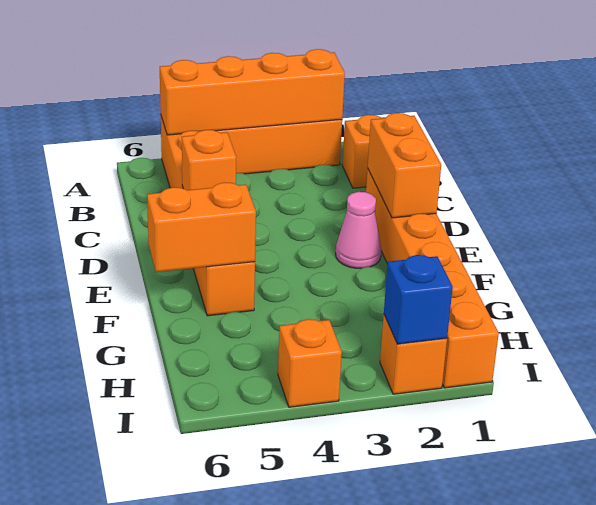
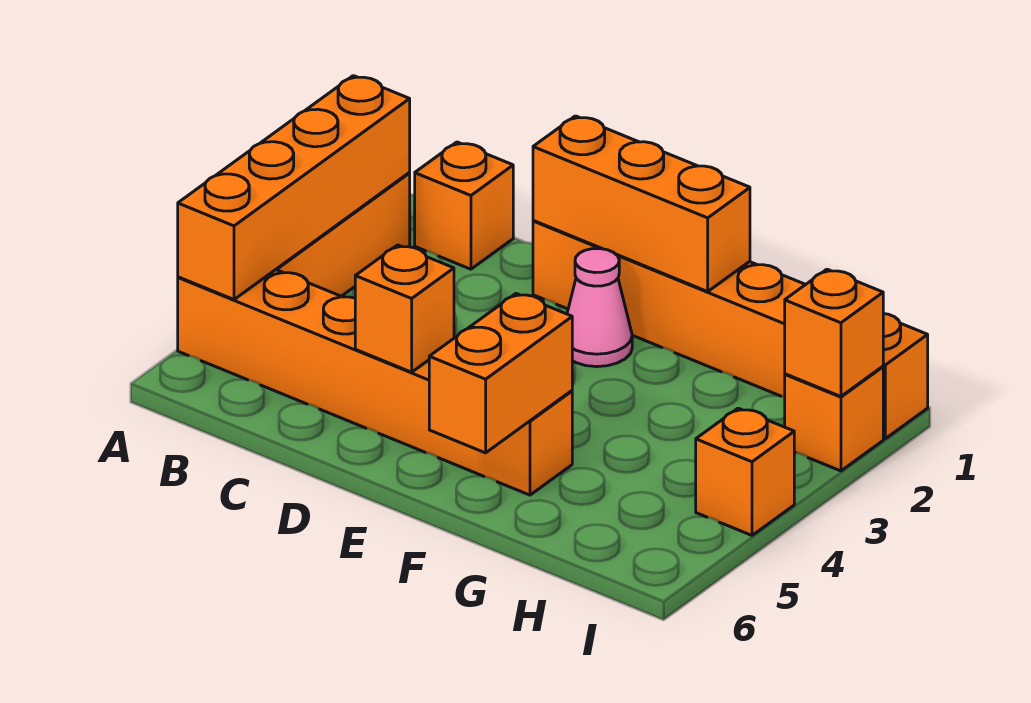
orange 1x2 brick [368,113,441,218] -> orange 1x3 brick [533,116,750,292]
blue 1x1 brick [384,255,453,344] -> orange 1x1 brick [785,269,883,396]

